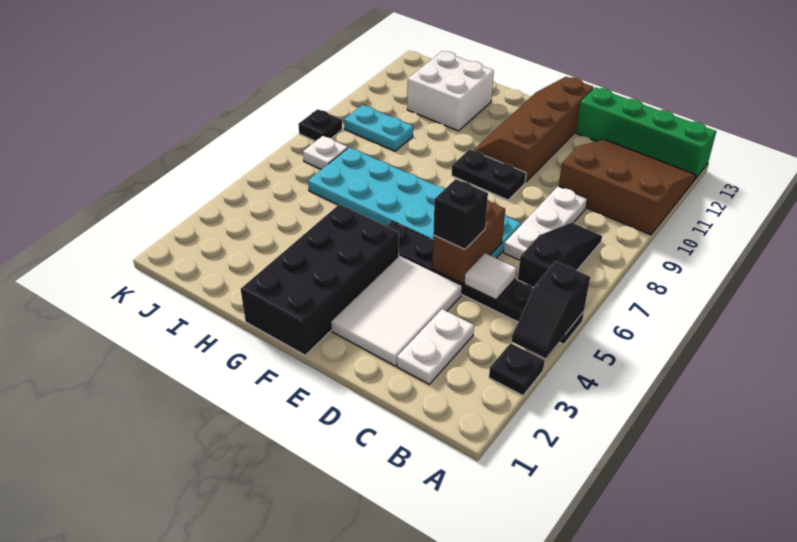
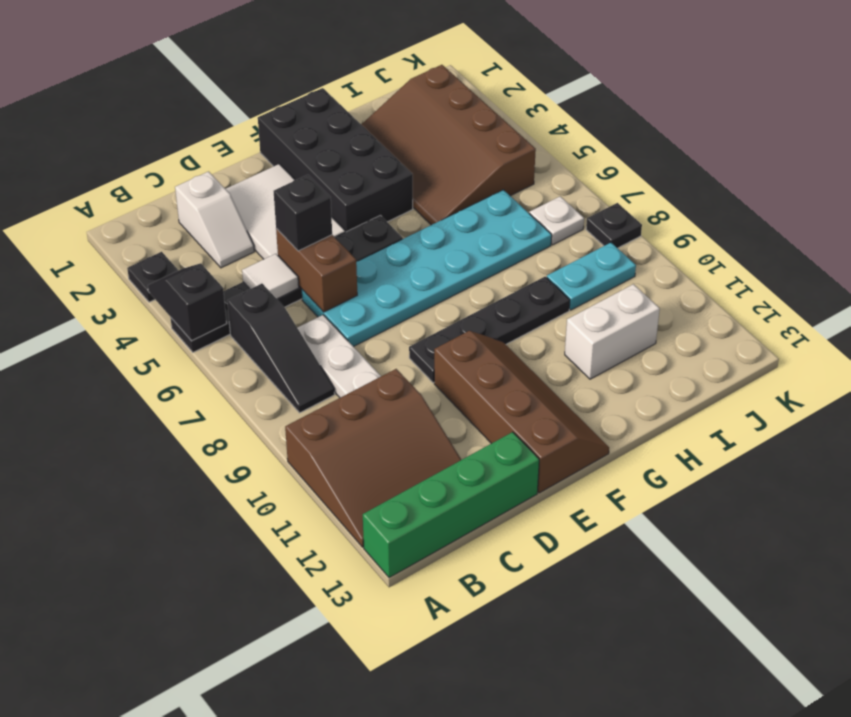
white 1x2 plate [397,309,474,384] -> white 1x2 slope [175,172,254,268]
black 1x2 plate [452,149,526,200] -> black 1x4 plate [409,277,570,383]
none -> brown 3x4 slope [361,65,536,225]
white 2x2 brick [407,51,494,131] -> white 1x2 brick [565,284,660,379]

